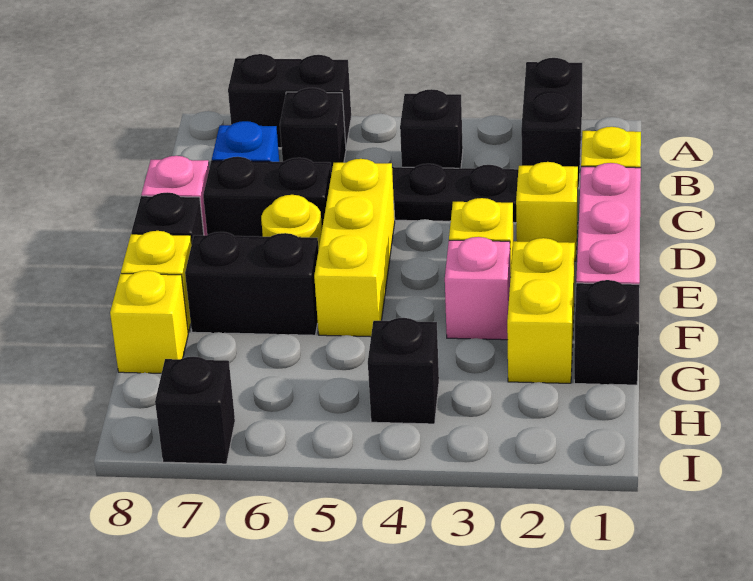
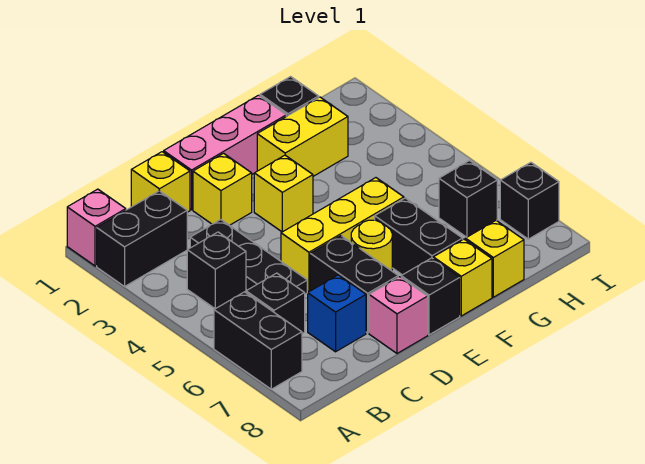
pink 1x1 brick [445,237,511,340] -> pink 1x1 brick moved to [67,189,126,266]
black 1x1 brick [368,318,439,424] -> black 1x1 brick moved to [439,161,497,237]

